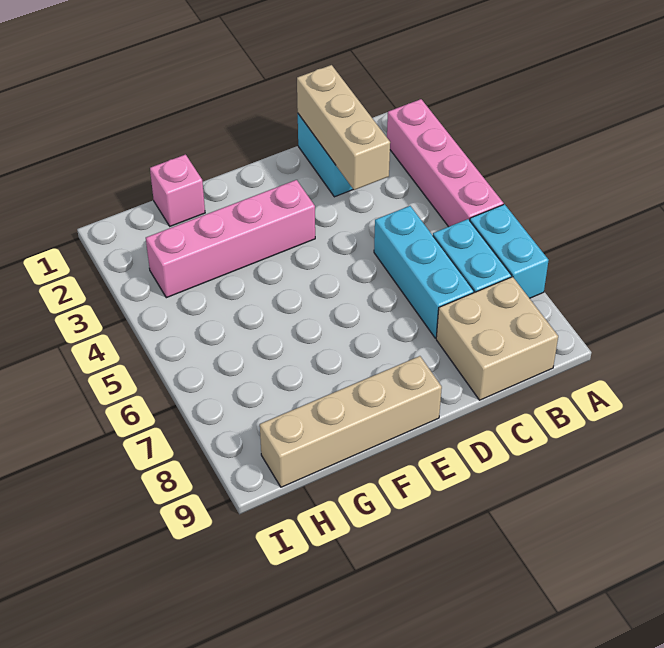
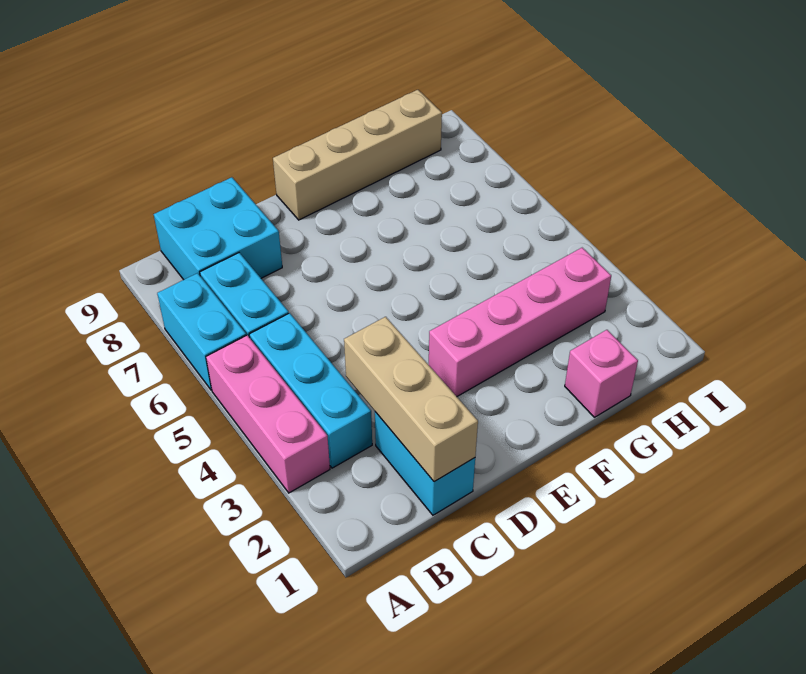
pink 1x4 brick [387,99,504,227] -> pink 1x3 brick [206,335,330,493]
tan 2x2 brick [436,277,558,400] -> cyan 2x2 brick [154,177,282,280]
cyan 1x3 brick [374,206,474,338] -> cyan 1x3 brick moved to [249,313,372,468]

